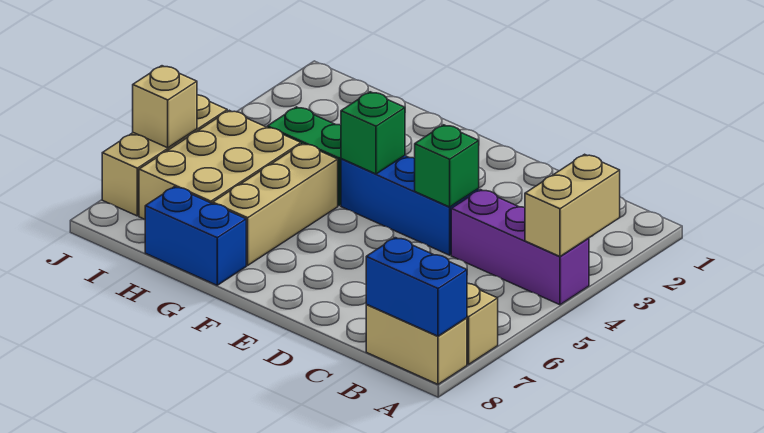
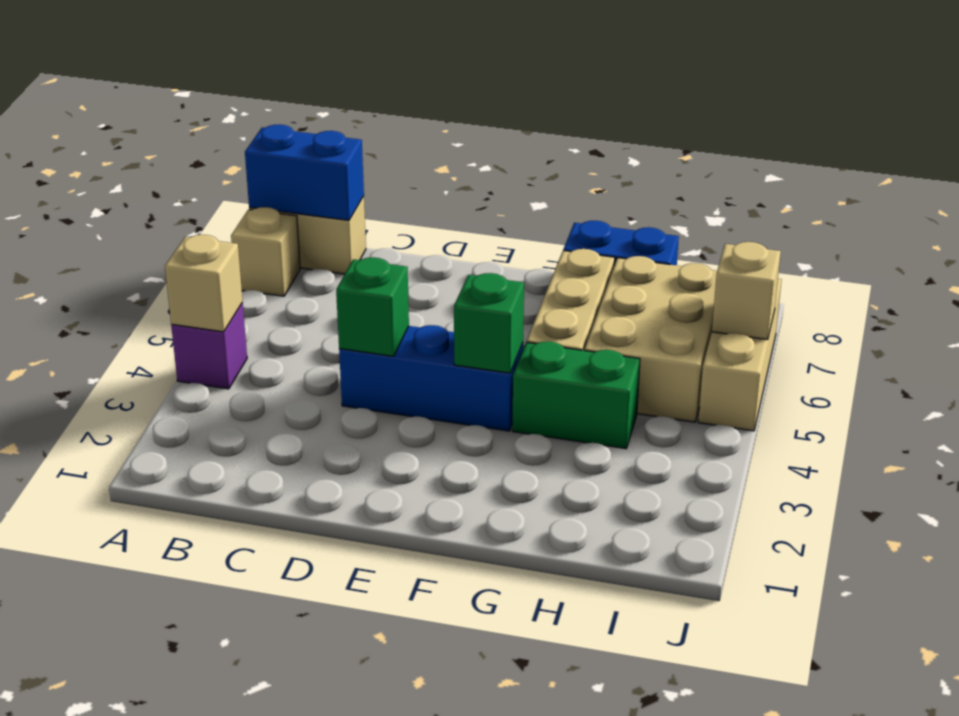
tan 1x2 brick [525,154,620,256] -> tan 1x1 brick [165,235,243,332]
purple 1x3 brick [451,190,589,305] -> purple 1x1 brick [171,303,247,389]

